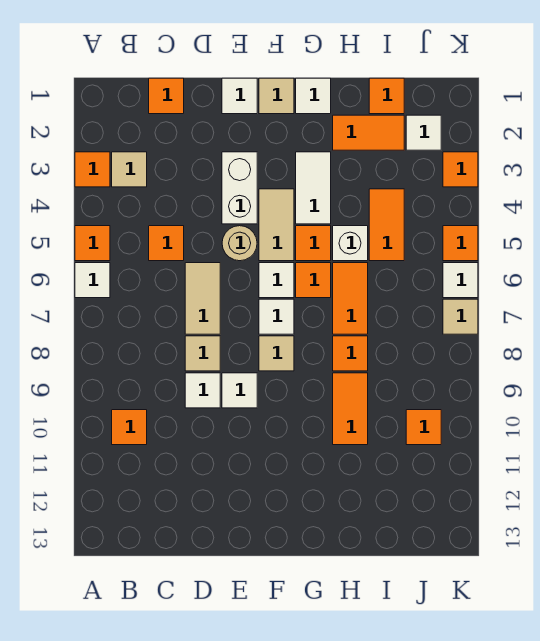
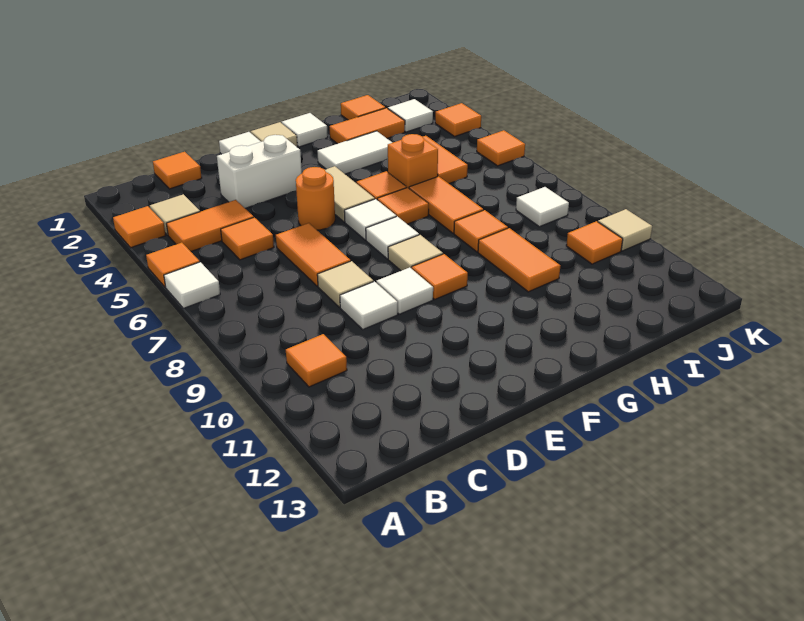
none -> orange 1x2 tile [166,200,254,252]
tan 1x2 tile [185,263,220,334] -> orange 1x2 tile [276,223,351,286]
white 1x2 brick [222,152,257,224] -> white 1x2 brick turned to [217,135,302,208]
tan 1x1 round brick [222,226,257,261] -> orange 1x1 round brick [296,167,335,230]
none -> orange 1x1 tile [412,254,468,299]
white 1x2 tile [296,152,331,224] -> white 1x2 tile turned to [317,131,392,174]
white 1x1 brick [333,226,368,261] -> orange 1x1 brick [388,134,438,188]
white 1x1 tile [443,263,478,298] -> white 1x1 tile moved to [516,187,569,227]
tan 1x1 tile [443,299,478,334] -> tan 1x1 tile moved to [598,209,652,251]

